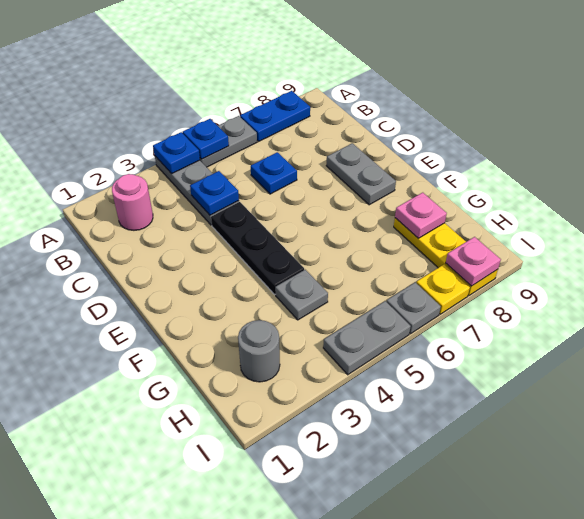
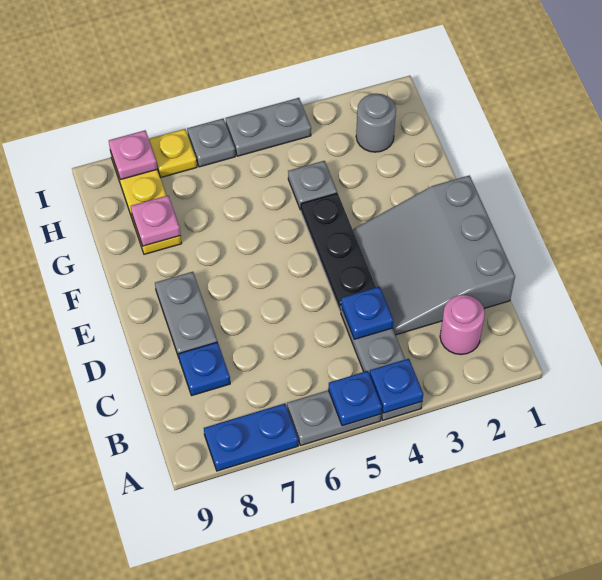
none -> grey 3x3 slope [353,175,515,335]
blue 1x1 plate [251,152,297,194] -> blue 1x1 plate moved to [179,342,230,396]

